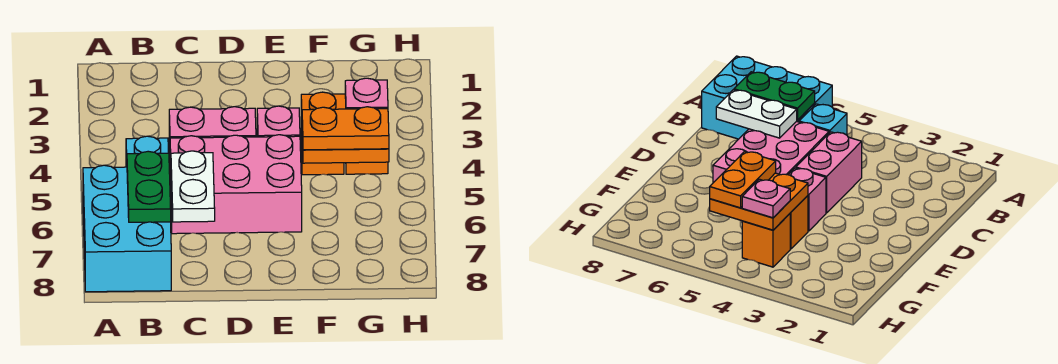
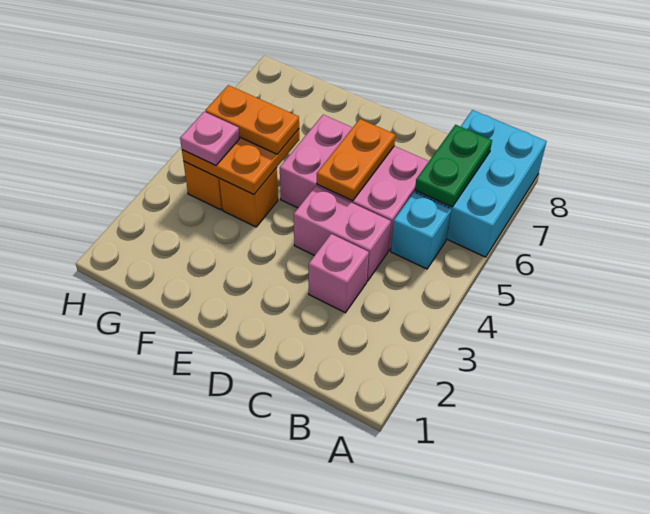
white 1x2 plate [171,151,215,222] -> none
none -> orange 1x2 plate [317,119,395,201]
pink 1x1 brick [257,106,300,137] -> pink 1x1 brick moved to [309,234,369,313]

